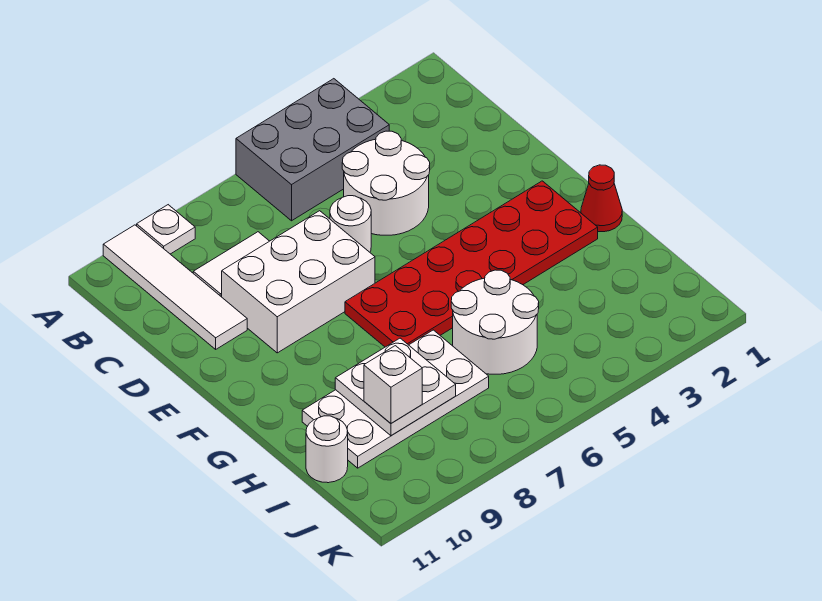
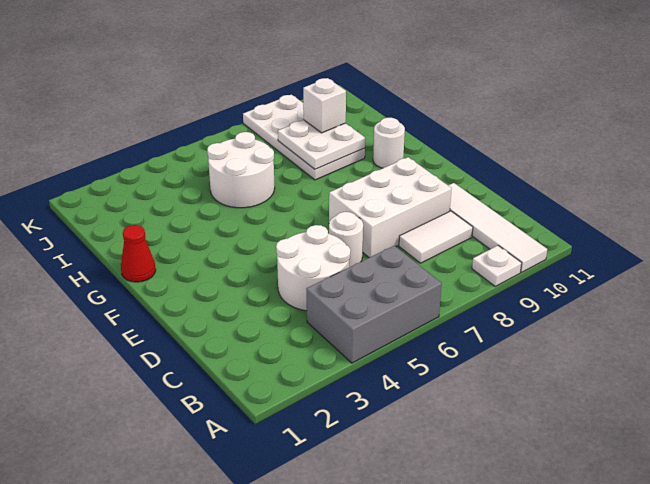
red 2x6 plate [345,181,598,347] -> none
white 2x4 plate [302,330,489,468] -> white 2x4 plate turned to [243,95,365,180]
white 1x1 round brick [306,416,348,483] -> white 1x1 round brick moved to [373,118,405,168]

